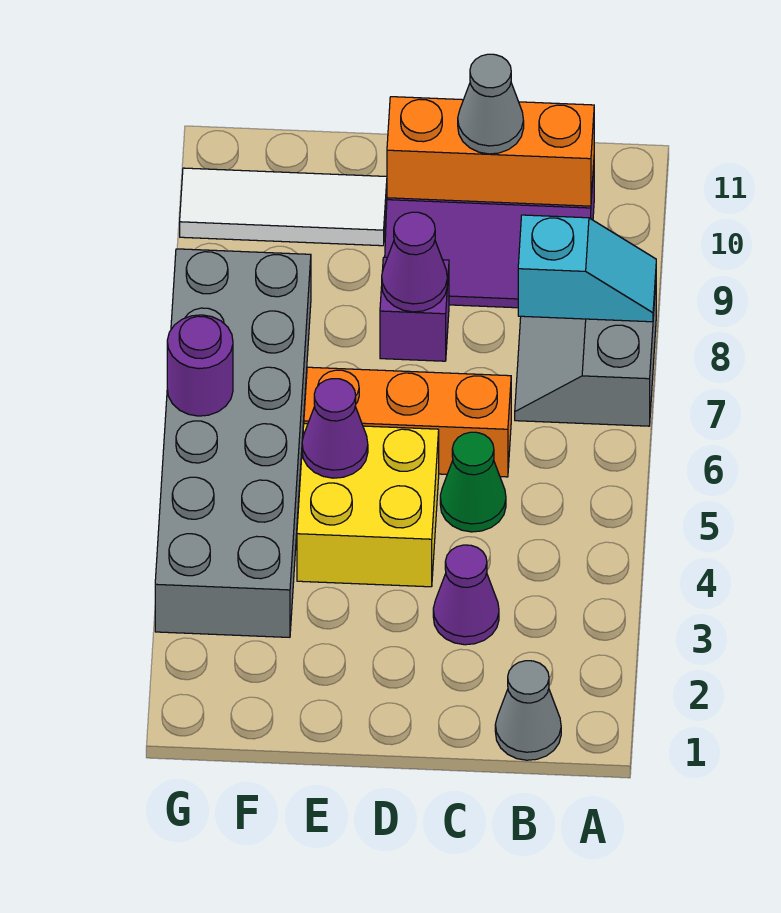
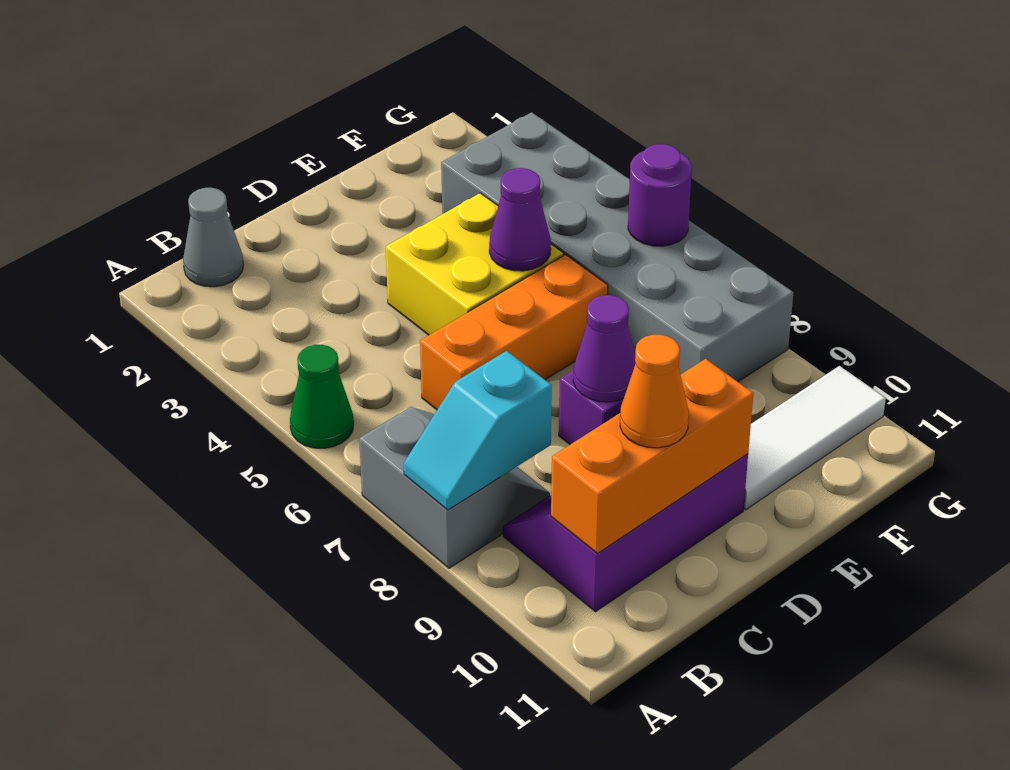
purple 1x1 cone [433,545,499,645] -> none
green 1x1 cone [440,432,506,532] -> green 1x1 cone moved to [290,345,354,448]
grey 1x1 cone [458,54,524,154] -> orange 1x1 cone [620,335,689,448]

